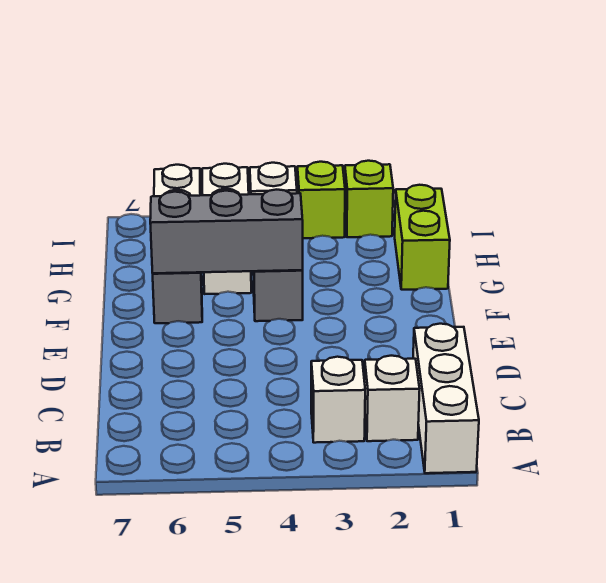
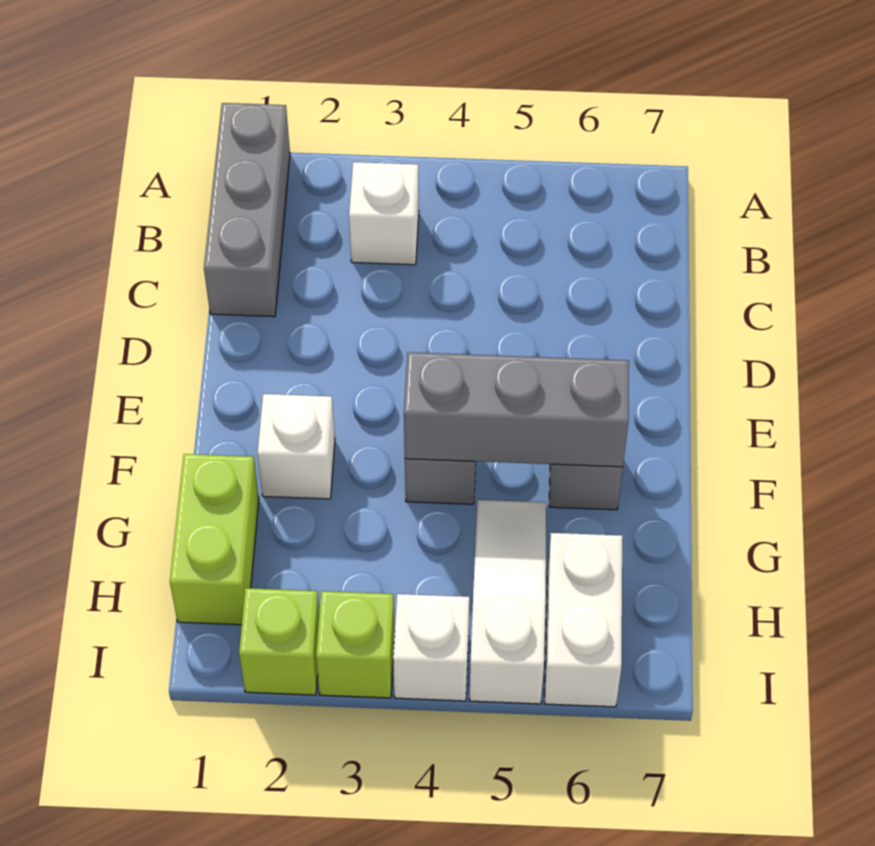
white 1x3 brick [413,324,479,473] -> grey 1x3 brick [204,103,290,317]
white 1x1 brick [364,356,420,441] -> white 1x1 brick moved to [257,394,335,499]
white 1x3 brick [202,164,251,294] -> white 1x3 slope [469,500,546,704]

